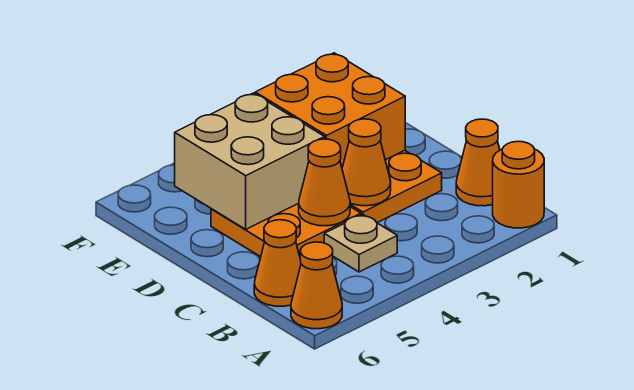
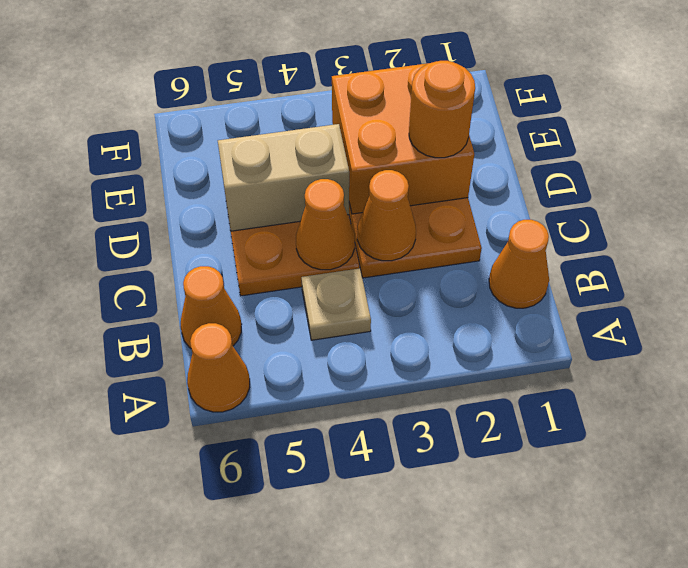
orange 1x1 round brick [493,141,544,228] -> orange 1x1 round brick moved to [409,61,475,158]
tan 2x2 brick [175,93,325,229] -> tan 1x2 brick [218,124,349,231]

